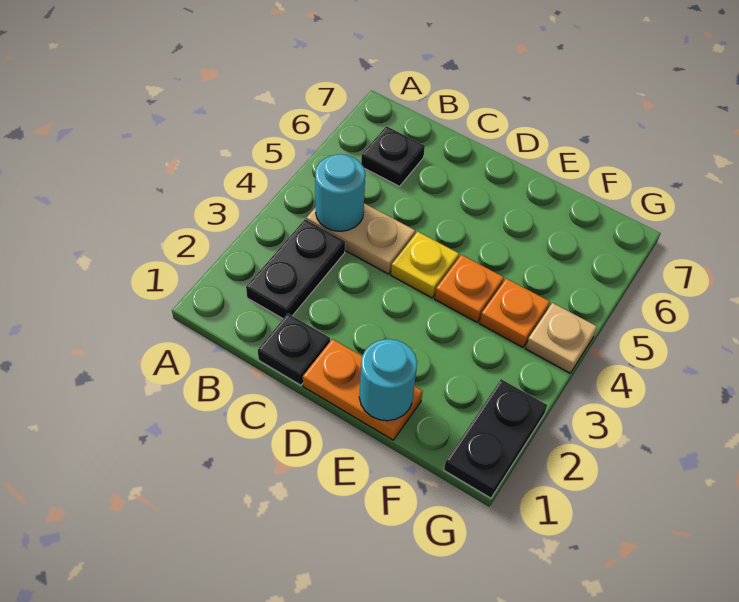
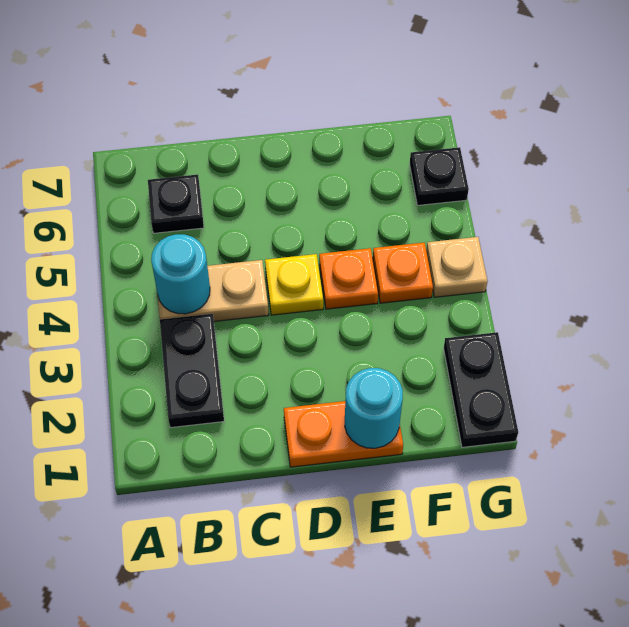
black 1x1 plate [258,314,330,385] -> black 1x1 plate moved to [410,147,469,205]

